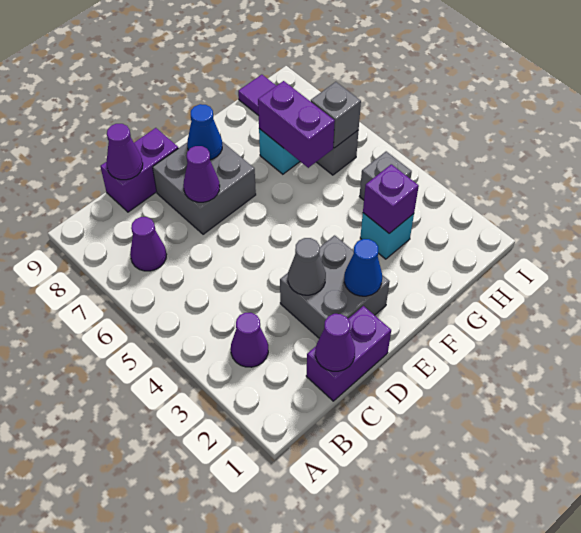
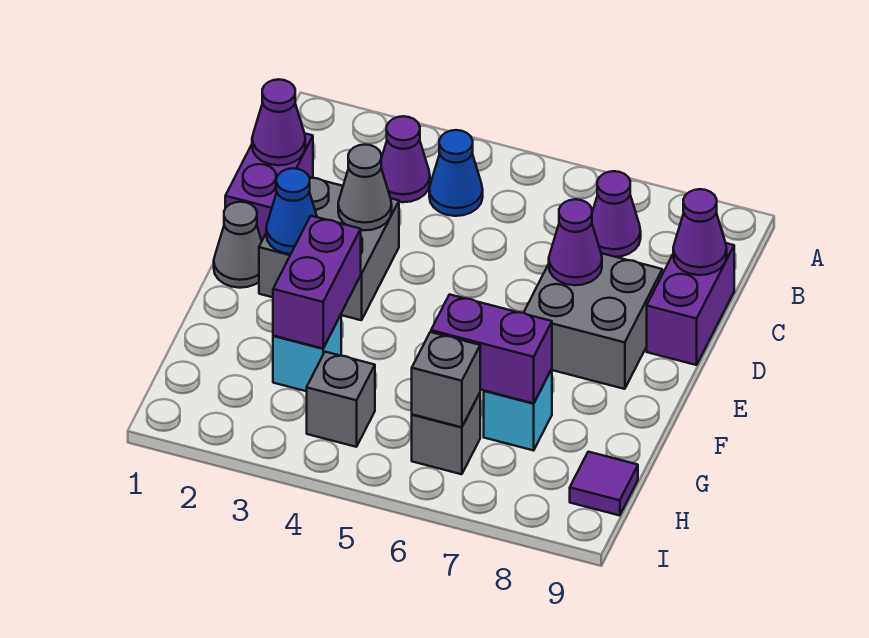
none -> grey 1x1 cone [214,202,262,288]
blue 1x1 cone [187,104,222,160] -> blue 1x1 cone moved to [429,130,483,216]
purple 1x1 brick [363,164,419,233] -> purple 1x2 brick [273,216,361,348]

